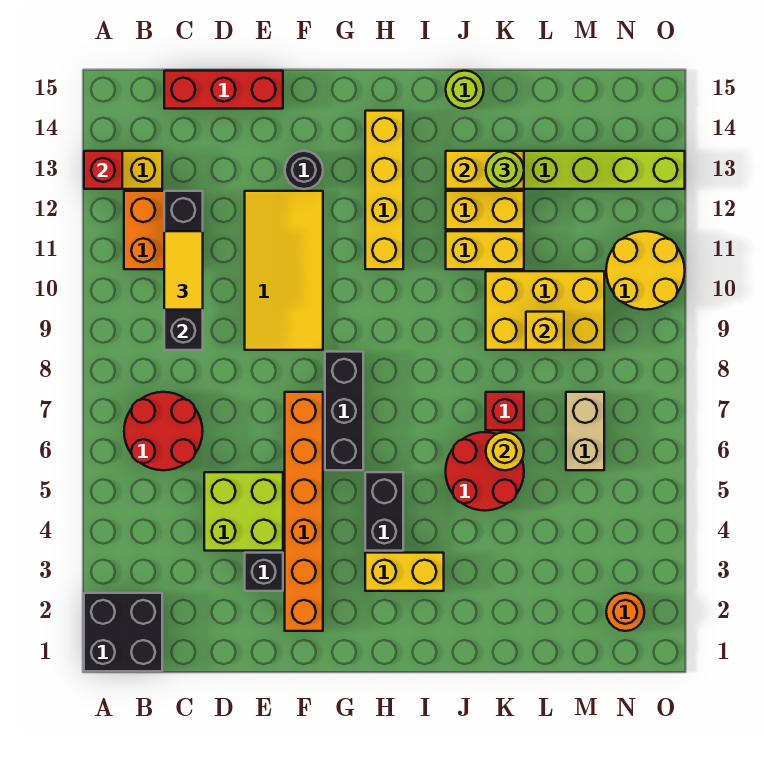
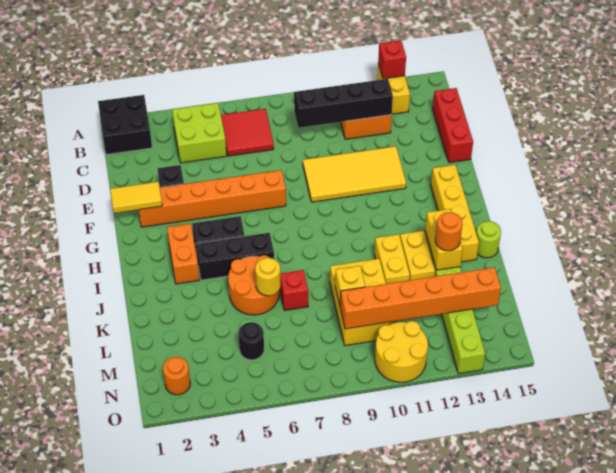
red 2x2 round brick [124,392,203,470] -> red 2x2 tile [221,109,274,156]
yellow 1x2 tile [164,231,203,310] -> yellow 1x2 tile moved to [110,182,162,213]
lime 2x2 brick [204,472,283,551] -> lime 2x2 brick moved to [172,103,227,163]
black 1x1 round brick [285,151,323,189] -> black 1x1 round brick moved to [239,322,264,360]
black 1x3 brick [325,352,363,470] -> black 1x3 brick moved to [196,233,274,280]
yellow 1x2 brick [365,553,444,591] -> orange 1x2 brick [167,224,199,284]
yellow 1x4 brick [365,111,403,269] -> yellow 1x4 brick turned to [431,165,479,262]
red 2x2 round brick [446,432,524,511] -> orange 2x2 round brick [228,255,279,315]
lime 1x1 round brick [486,151,524,189] -> orange 1x1 round brick [435,212,462,251]
tan 1x2 brick [566,392,604,470] -> none
none -> orange 1x6 brick [340,267,501,329]

